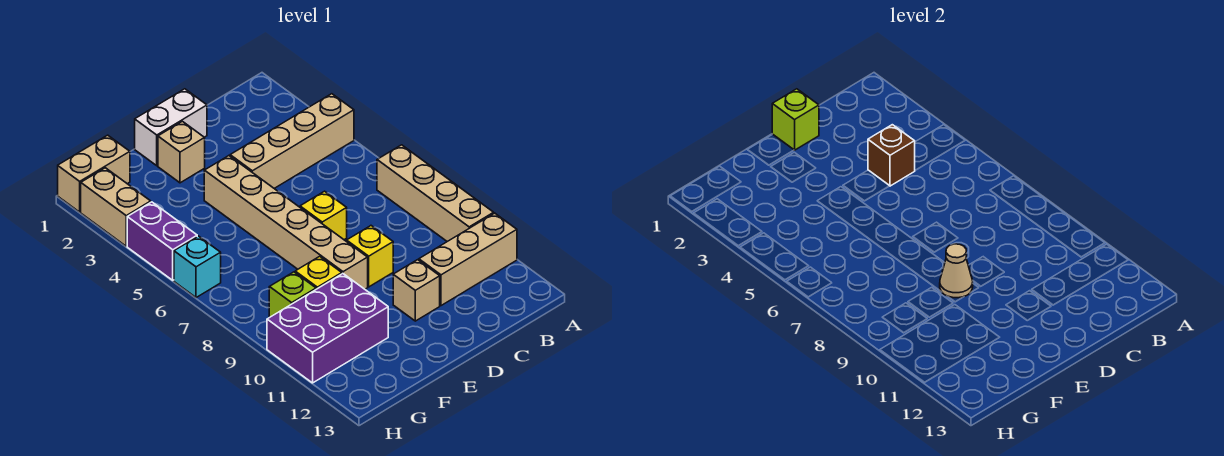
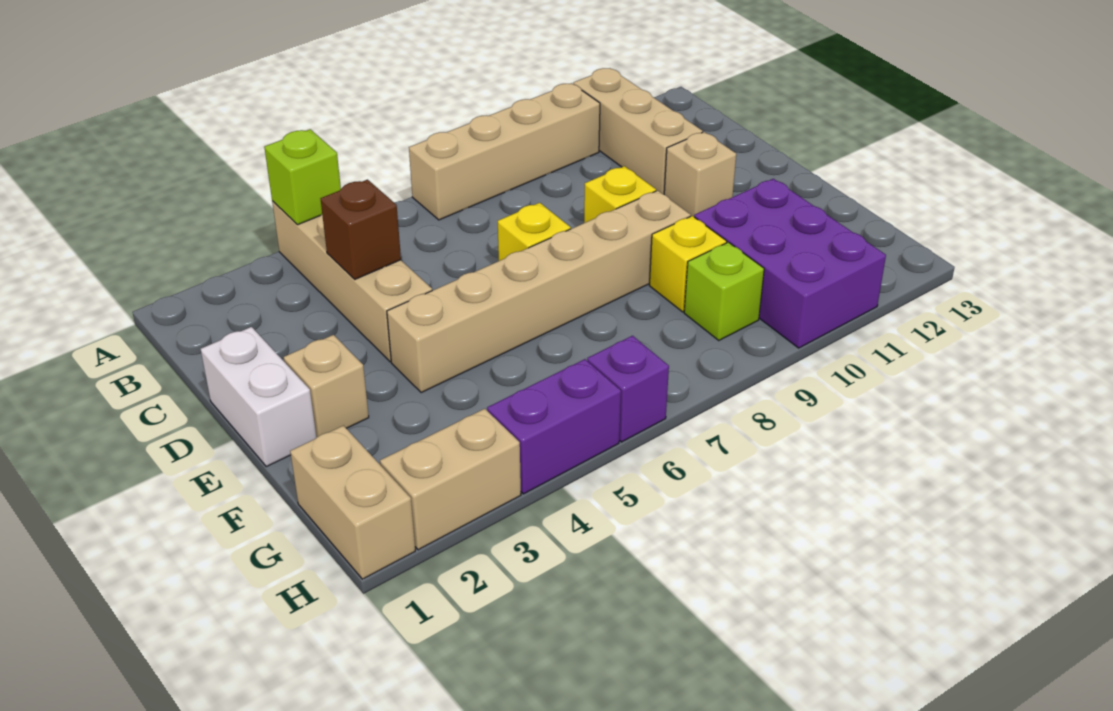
lime 1x1 brick [772,89,819,150] -> lime 1x1 brick moved to [264,129,341,225]
tan 1x1 cone [940,244,973,298] -> none
cyan 1x1 brick [174,236,221,298] -> purple 1x1 brick [587,336,669,442]

